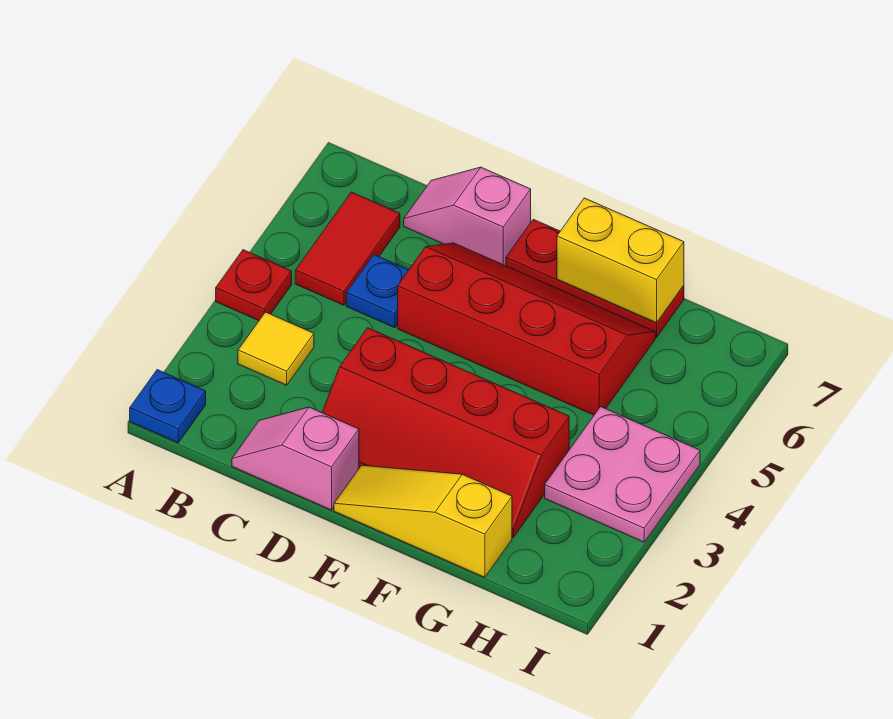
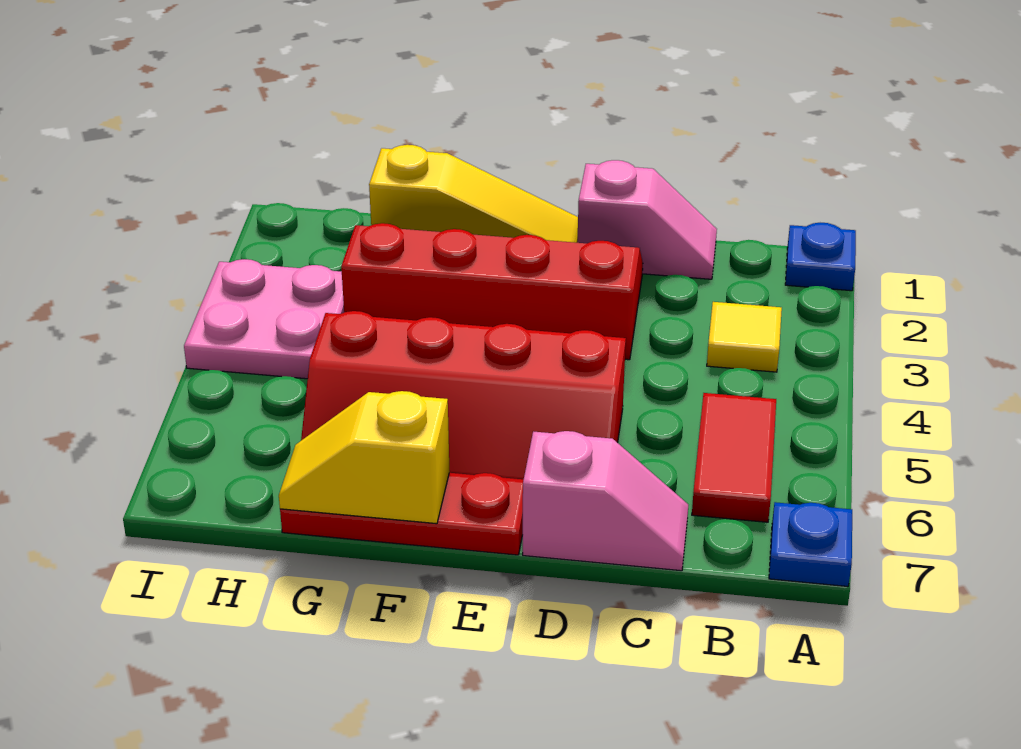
red 1x1 plate [216,250,292,321] -> none
blue 1x1 plate [346,255,408,328] -> blue 1x1 plate moved to [769,502,852,586]
yellow 1x2 brick [557,198,684,323] -> yellow 1x2 slope [279,391,450,524]

